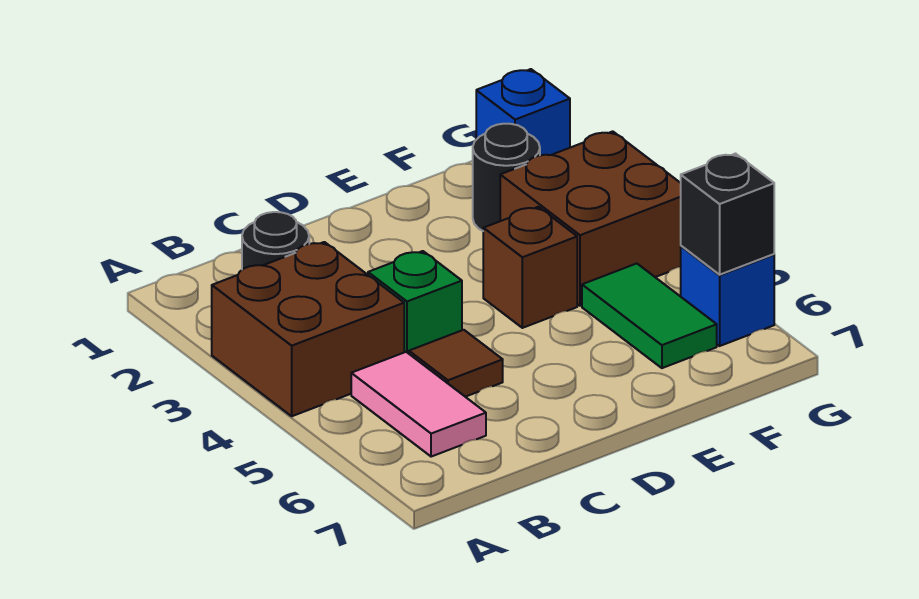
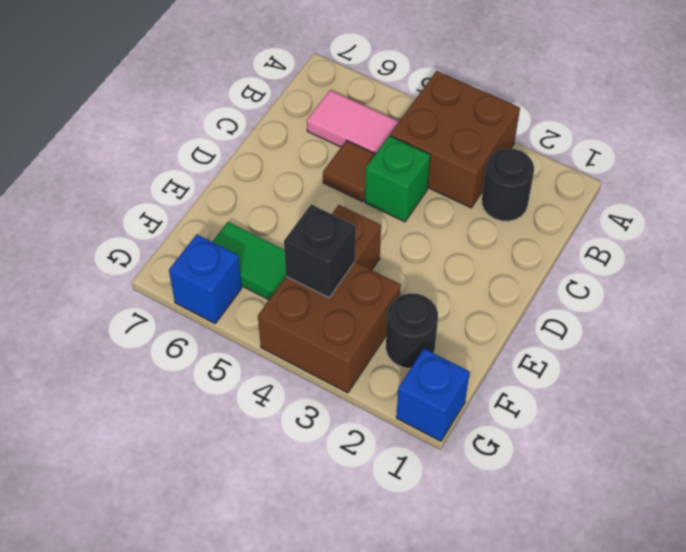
black 1x1 brick [681,154,774,275] -> black 1x1 brick moved to [284,205,355,298]

